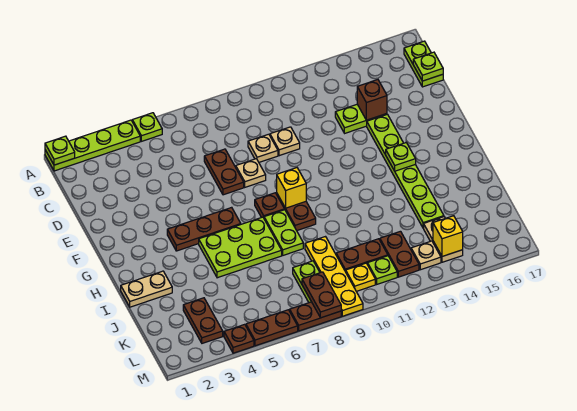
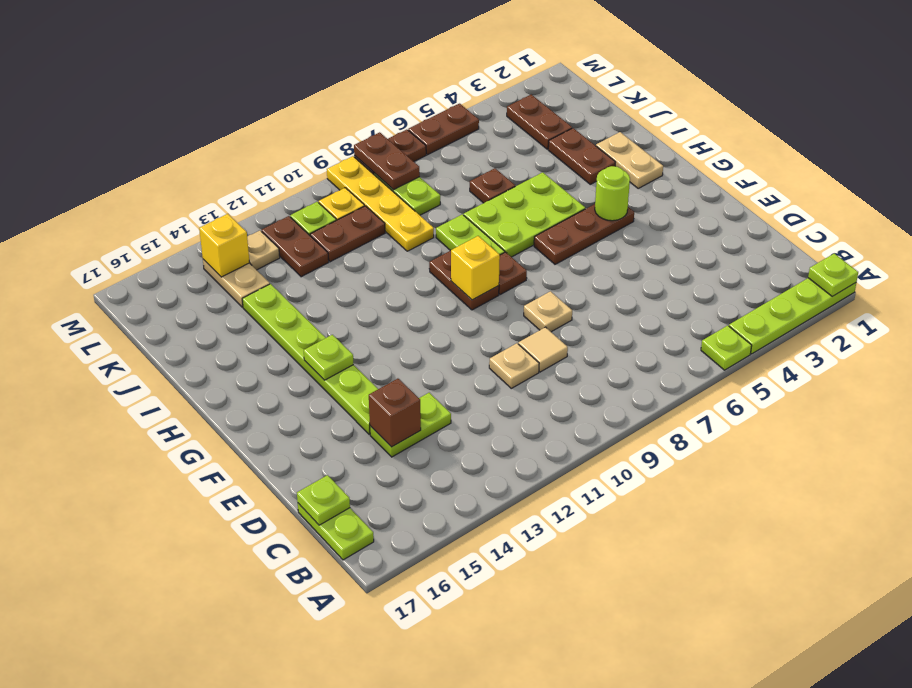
brown 1x2 plate [204,149,244,195] -> brown 1x2 plate moved to [548,128,615,184]
tan 1x1 plate [248,134,278,162] -> tan 1x1 tile [518,327,568,372]
none -> lime 1x1 round brick [595,166,630,221]
tan 1x2 plate [121,271,172,307] -> tan 1x2 plate turned to [596,132,663,188]
brown 1x1 plate [224,324,254,353] -> brown 1x1 plate moved to [470,168,515,203]

